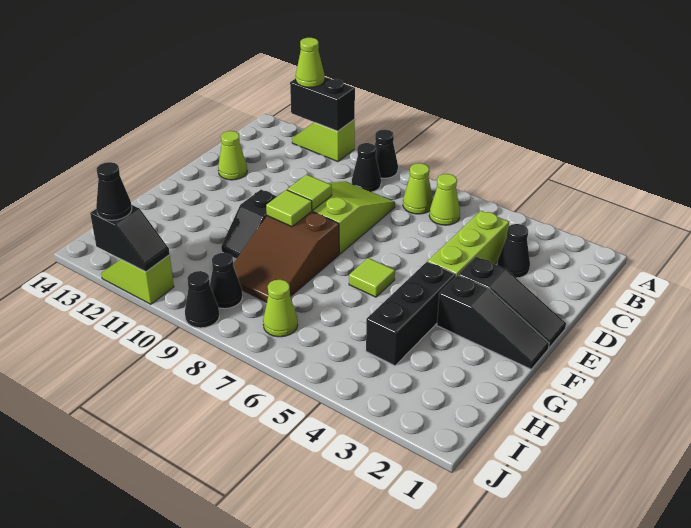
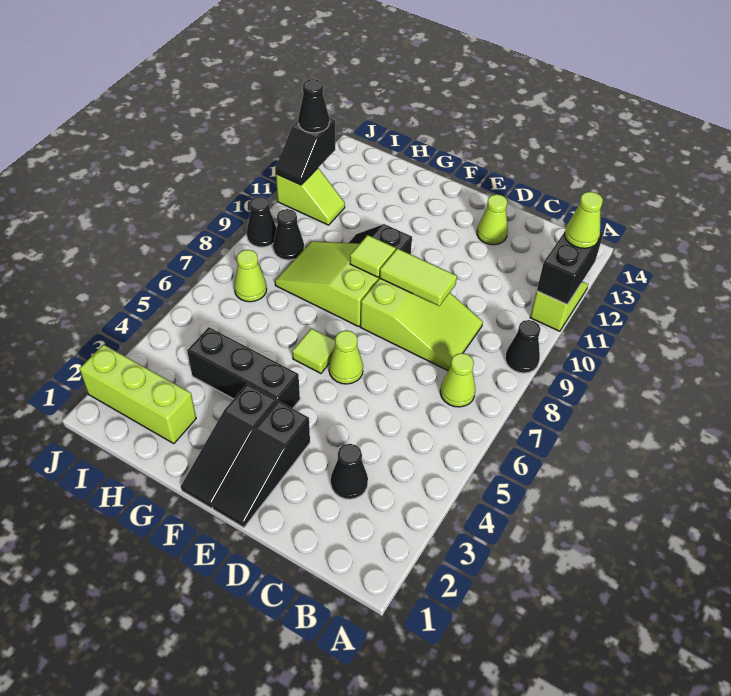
lime 1x1 cone [429,174,460,225] -> lime 1x1 cone moved to [329,330,363,384]
black 1x1 cone [352,143,381,192] -> none
lime 1x3 brick [428,210,509,276] -> lime 1x3 brick moved to [79,345,196,444]
lime 1x1 tile [287,174,332,210] -> lime 1x2 tile [380,249,457,306]
brown 2x3 slope [233,212,339,302] -> lime 2x3 slope [275,241,380,327]
lime 1x2 slope [101,255,174,304] -> lime 1x2 slope turned to [276,168,345,225]

